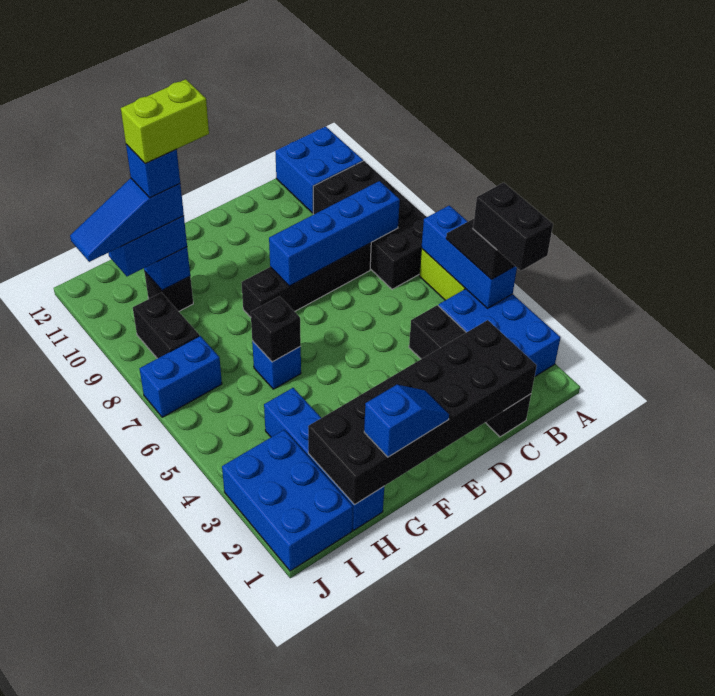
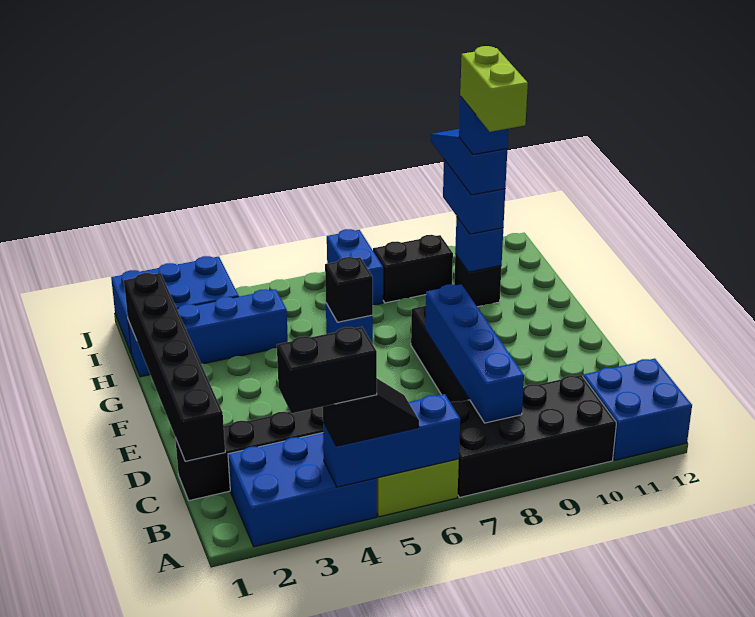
black 2x6 brick [308,320,537,505] -> black 1x6 brick [124,273,225,461]
blue 1x2 slope [364,385,449,457] -> none

